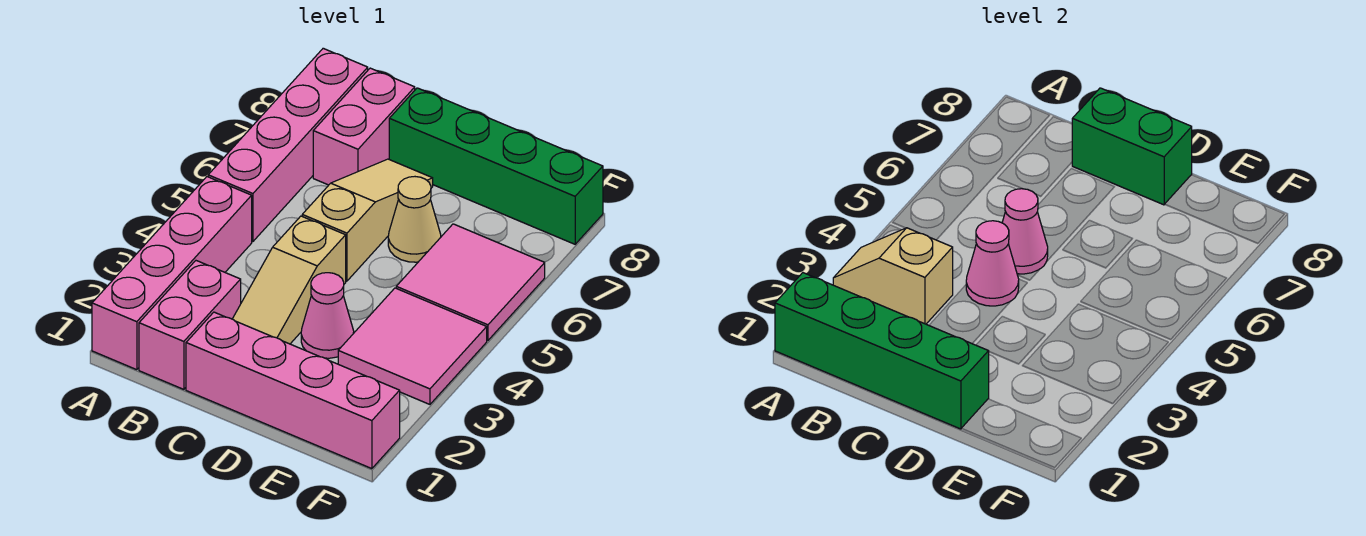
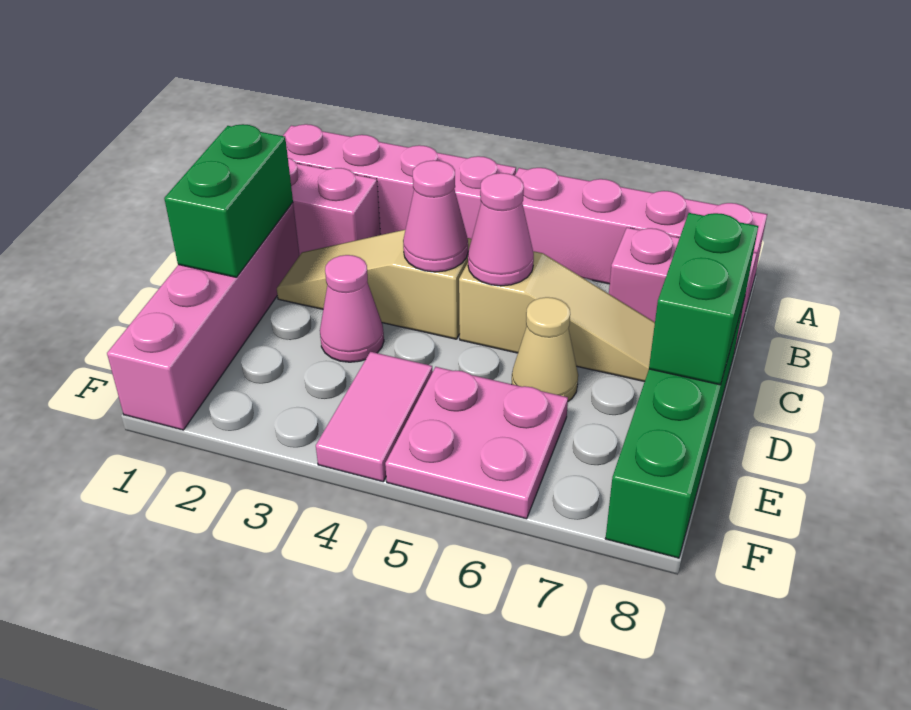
green 1x4 brick [775,273,989,429] -> green 1x2 brick [164,124,293,277]
tan 1x2 slope [833,228,953,324] -> none
pink 2x2 tile [338,288,487,404] -> pink 1x2 tile [316,352,433,482]
pink 2x2 tile [396,224,545,340] -> pink 2x2 plate [385,367,568,519]

